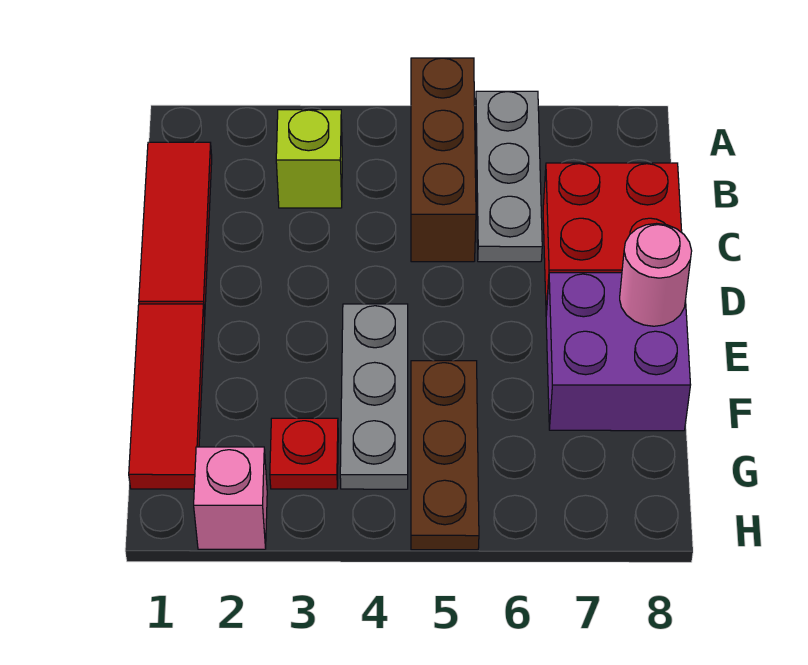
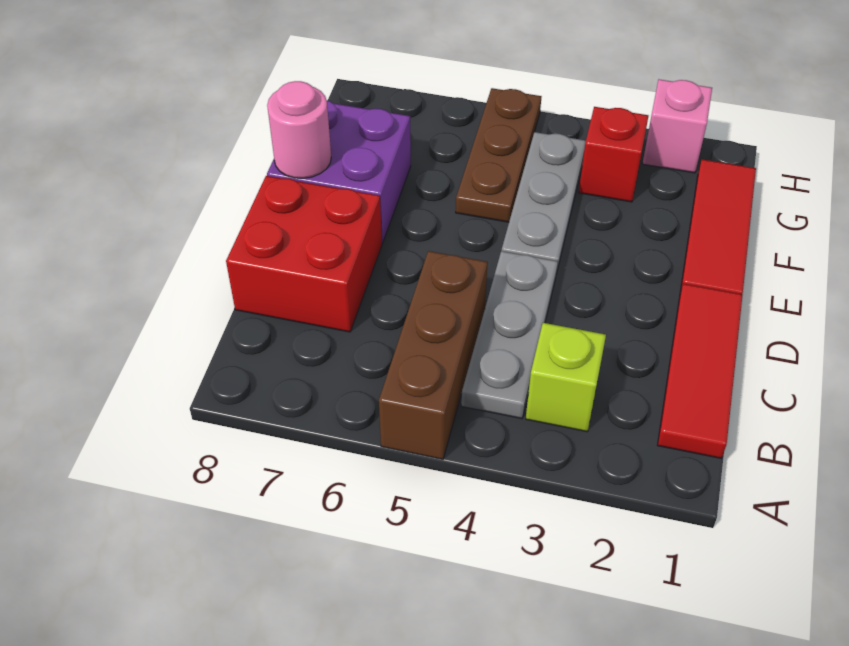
grey 1x3 plate [476,91,542,262] -> grey 1x3 plate moved to [461,251,558,419]
red 1x1 plate [270,418,338,489] -> red 1x1 brick [579,107,648,202]

